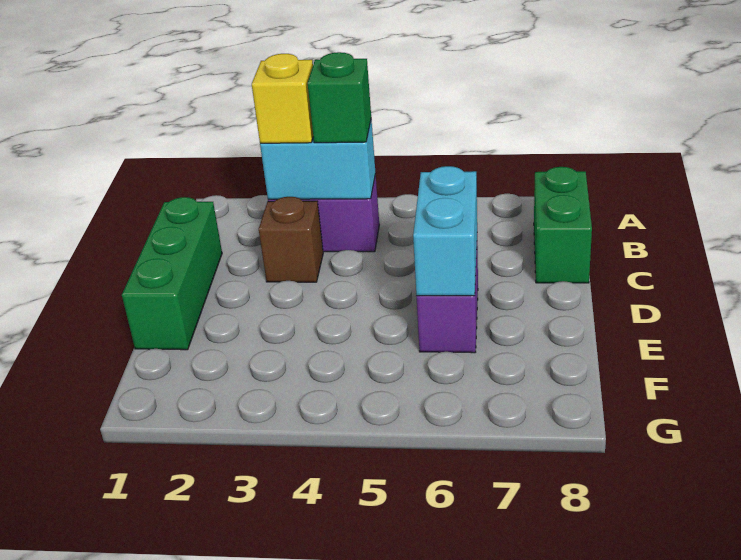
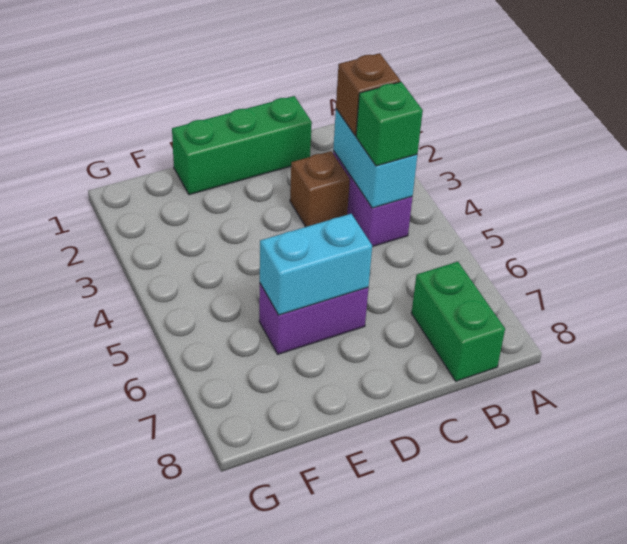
yellow 1x1 brick [252,54,313,143] -> brown 1x1 brick [336,53,400,136]
green 1x2 brick [534,167,592,283] -> green 1x2 brick turned to [411,262,505,381]

